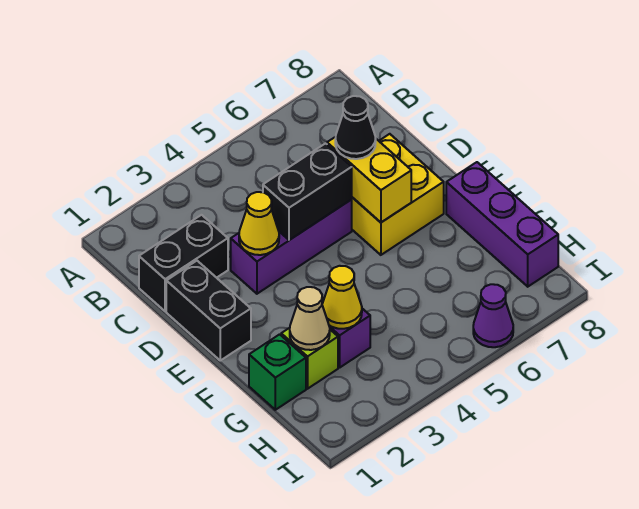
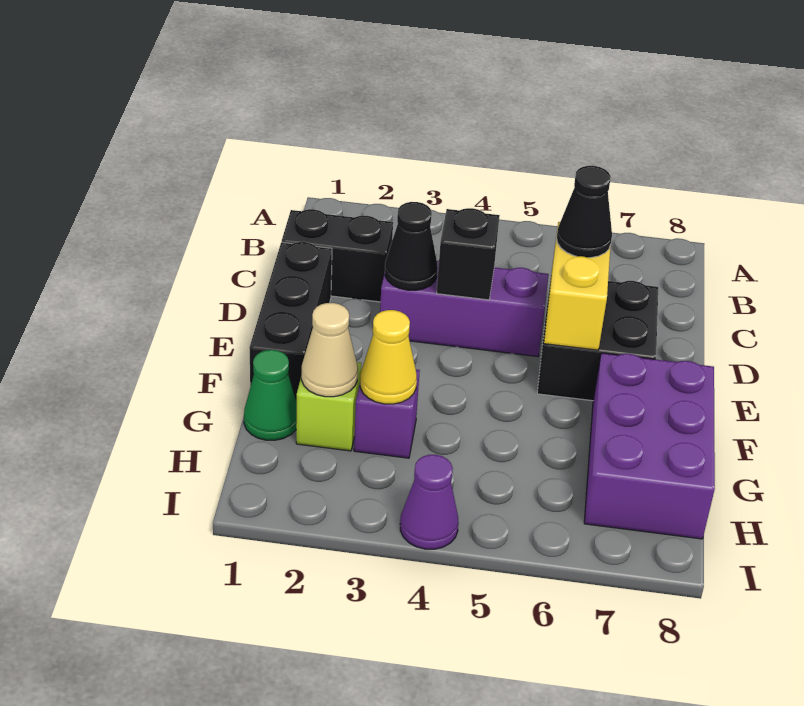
black 1x2 brick [166,261,251,360] -> black 1x3 brick [249,242,332,402]
yellow 1x1 cone [239,192,279,255] -> black 1x1 cone [385,202,438,290]
black 1x2 brick [263,144,352,240] -> black 1x1 brick [437,208,500,300]
yellow 2x2 brick [351,134,444,255] -> black 2x2 brick [537,281,658,401]
purple 1x3 brick [446,162,558,287] -> purple 2x3 brick [584,353,715,539]
green 1x1 brick [249,334,306,410] -> green 1x1 cone [244,350,297,440]
purple 1x1 cone [473,284,513,347] -> purple 1x1 cone moved to [400,455,459,549]

